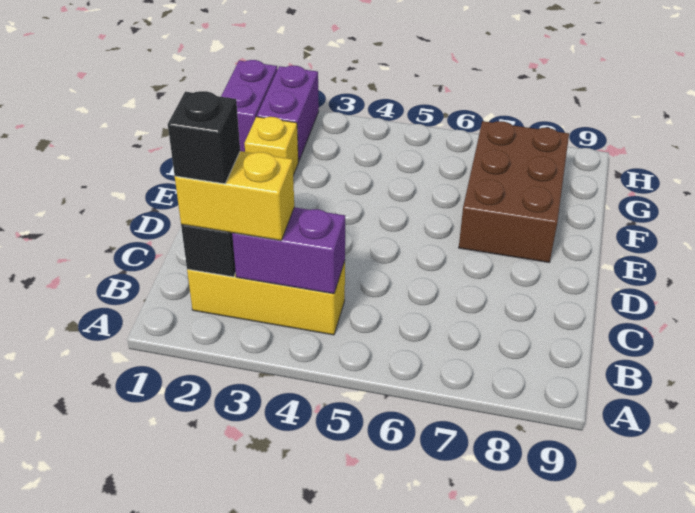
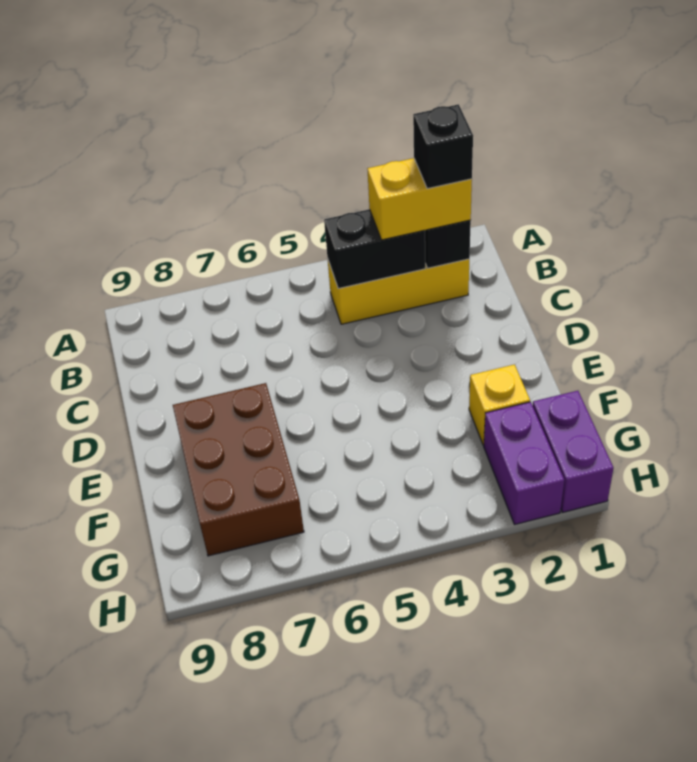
purple 1x2 brick [232,207,345,294] -> black 1x2 brick [324,209,425,289]

